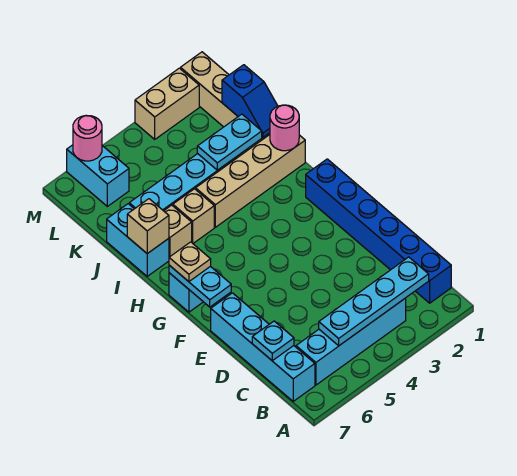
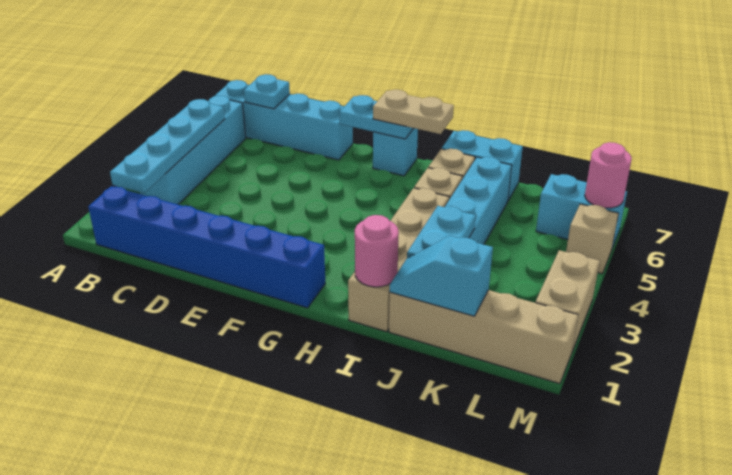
tan 1x1 plate [169,242,211,282] -> tan 1x2 plate [373,90,454,134]
tan 1x1 brick [127,199,169,254] -> tan 1x1 brick moved to [566,204,619,274]
blue 1x2 slope [222,65,278,137] -> cyan 1x2 slope [390,236,493,316]

